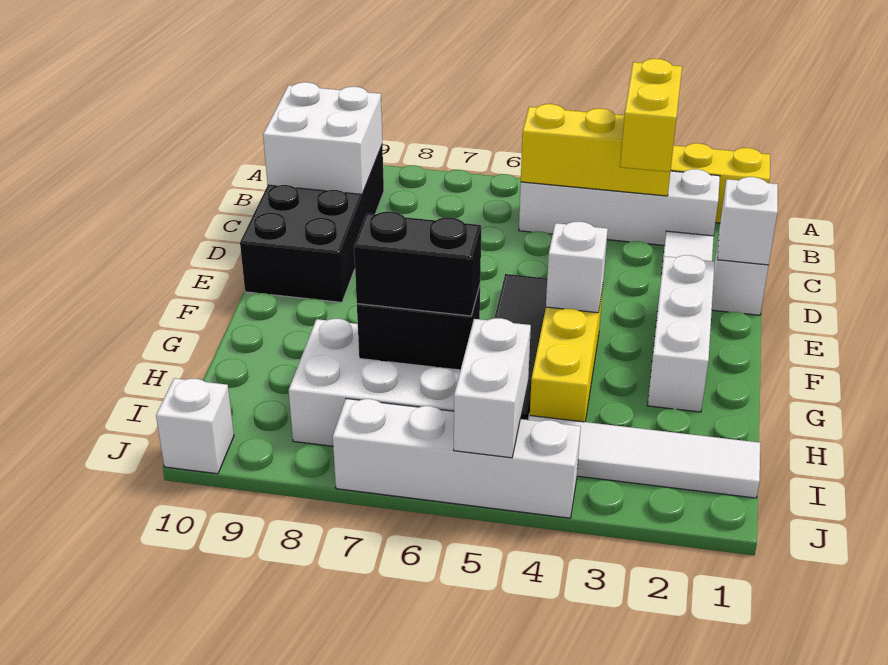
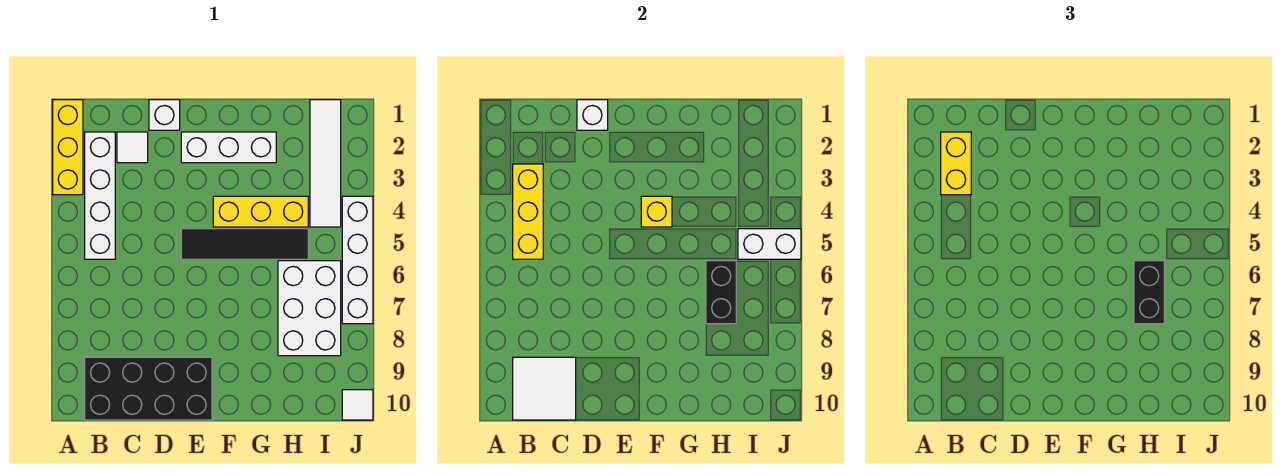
yellow 1x2 brick [620,59,682,172] -> yellow 1x2 brick turned to [941,132,971,195]
white 2x2 brick [263,82,382,194] -> white 2x2 tile [513,357,576,420]
white 1x1 brick [546,222,608,313] -> yellow 1x1 brick [641,196,672,227]
white 1x1 brick [156,378,234,474] -> white 1x1 tile [342,390,373,420]

